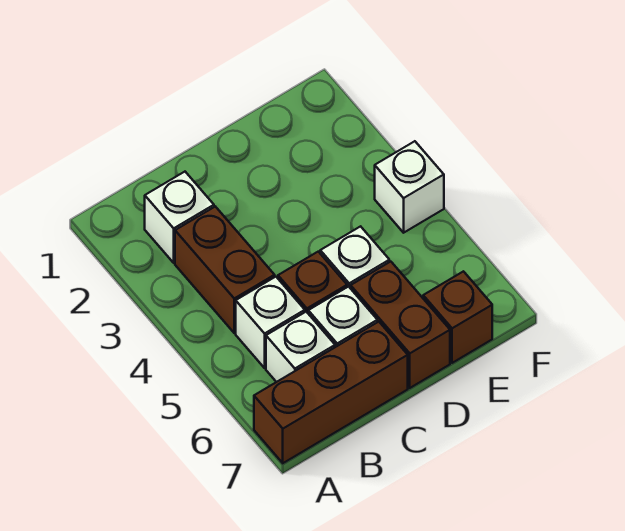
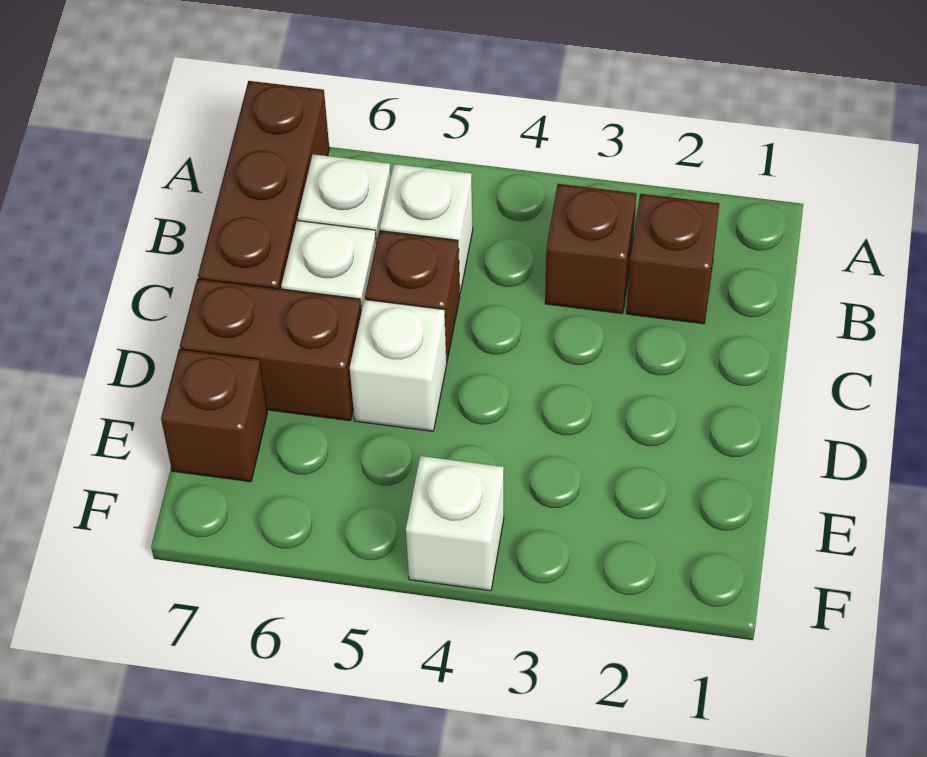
white 1x1 brick [145,172,214,263] -> brown 1x1 brick [627,194,719,324]
brown 1x2 brick [175,207,275,333] -> brown 1x1 brick [545,184,636,313]

